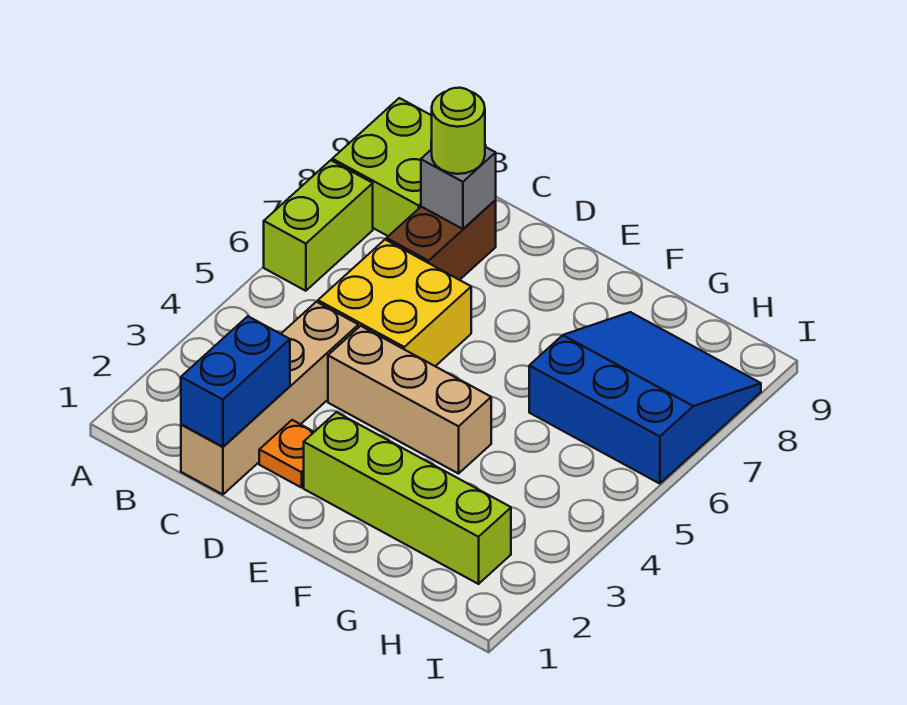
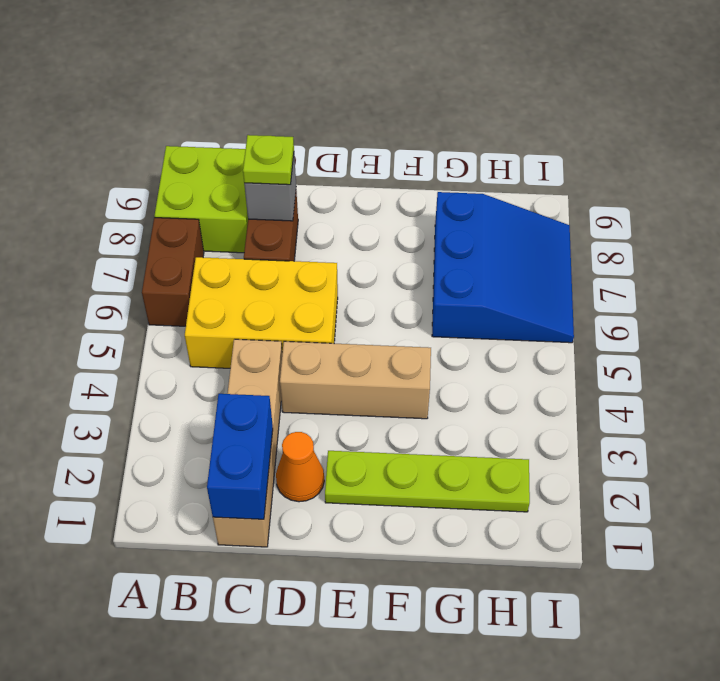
lime 1x2 brick [264,160,373,291] -> brown 1x2 brick [142,218,204,326]
yellow 2x2 brick [318,240,471,366] -> yellow 2x3 brick [185,257,338,368]
lime 1x1 round brick [431,88,485,174] -> lime 1x1 plate [243,135,294,185]
orange 1x1 plate [259,420,314,488] -> orange 1x1 cone [276,432,324,502]
lime 1x4 brick [304,412,511,584] -> lime 1x4 plate [325,451,530,512]
blue 3x3 slope [529,312,761,484] -> blue 3x3 slope turned to [432,192,574,343]

